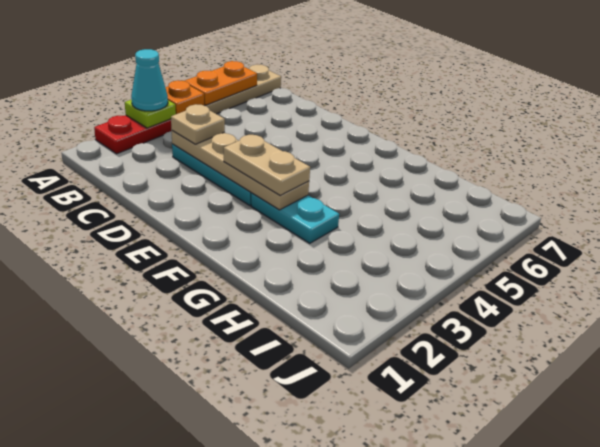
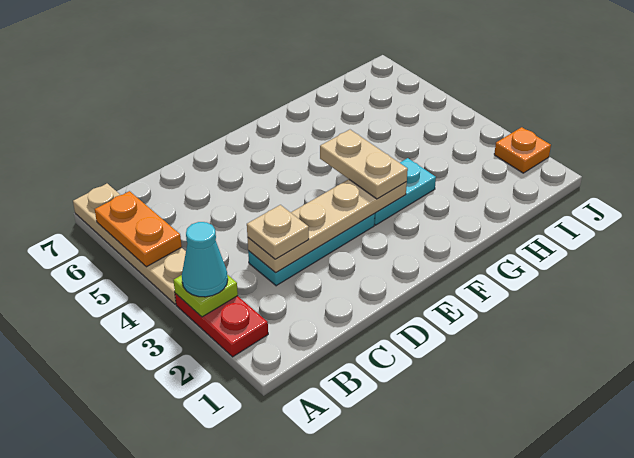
orange 1x1 plate [165,80,204,114] -> orange 1x1 plate moved to [494,127,551,173]
tan 1x2 plate [224,135,310,196] -> tan 1x2 plate turned to [320,130,408,199]

